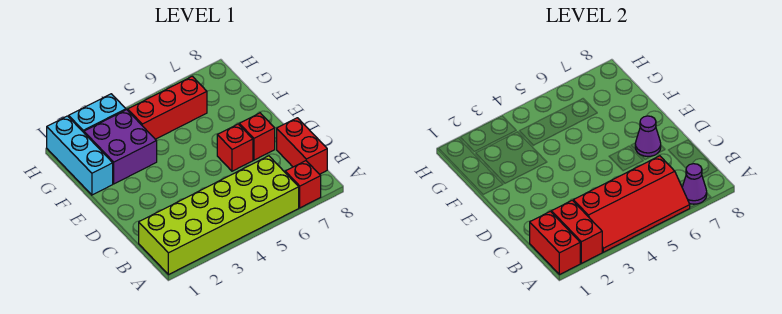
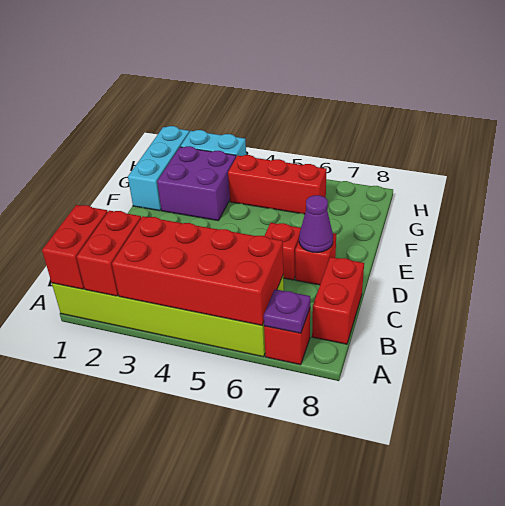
red 2x4 slope [573,156,690,252] -> red 2x4 brick [112,216,283,325]
purple 1x1 cone [682,164,707,204] -> purple 1x1 plate [264,289,310,333]

